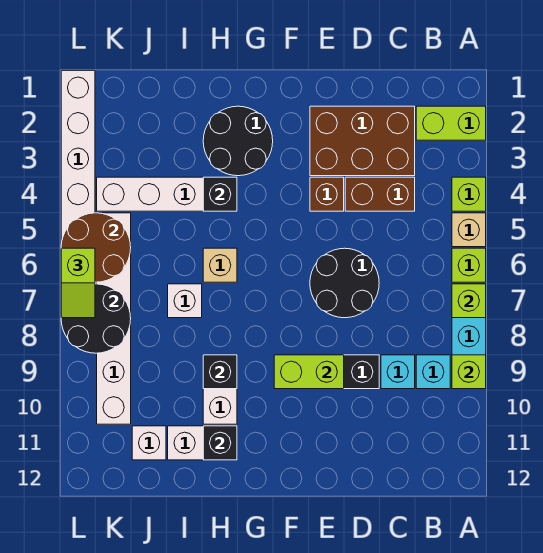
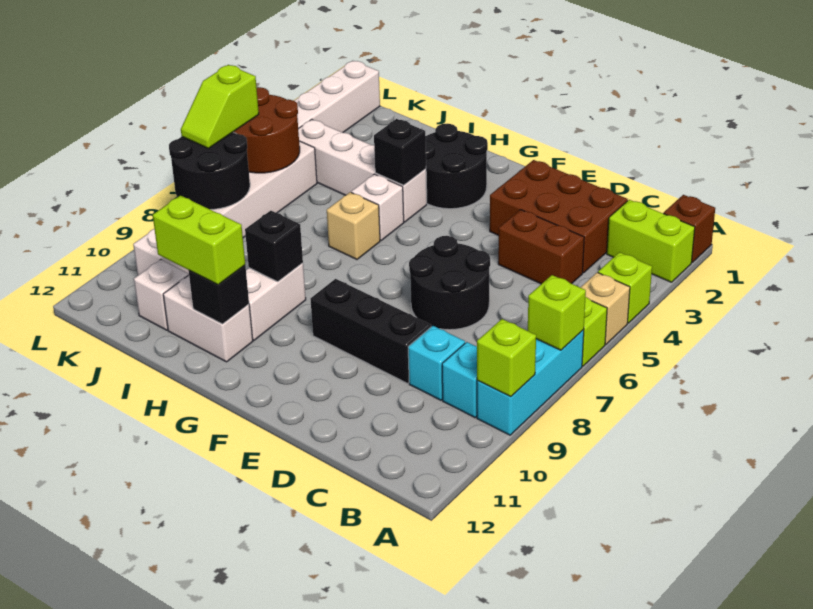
brown 1x1 brick [310,177,344,211] -> brown 1x1 brick moved to [663,195,715,263]
lime 1x2 brick [274,355,344,389] -> lime 1x2 brick moved to [153,196,245,285]
white 1x1 brick [168,284,202,318] -> white 1x1 brick moved to [351,174,404,240]

